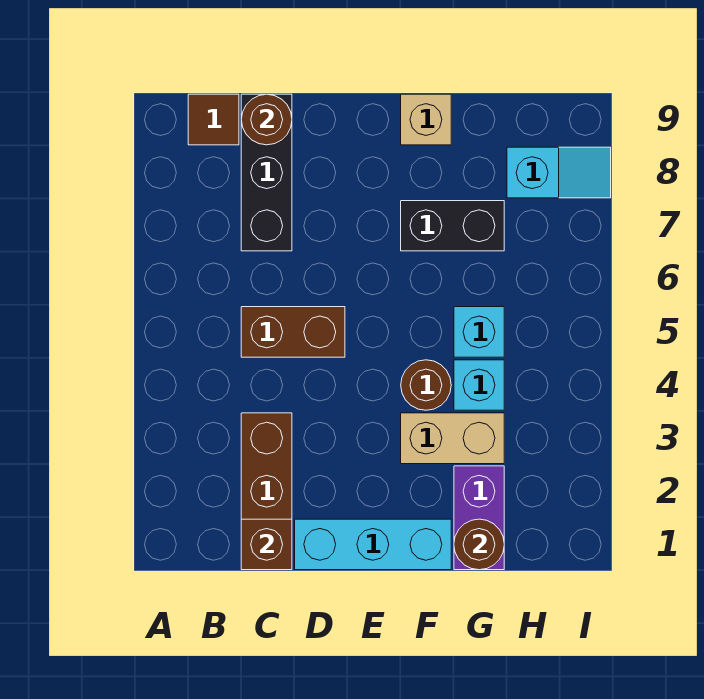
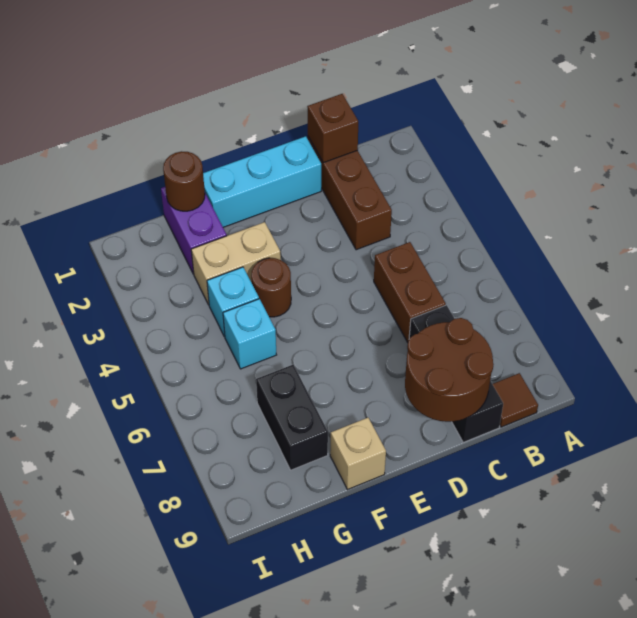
brown 1x2 brick [241,307,345,357] -> brown 1x2 brick turned to [374,242,446,343]
brown 1x1 round brick [241,94,292,145] -> brown 2x2 round brick [405,318,494,422]
black 1x2 brick [401,201,504,251] -> black 1x2 brick turned to [256,364,328,470]
cyan 1x2 slope [507,147,611,198] -> none

